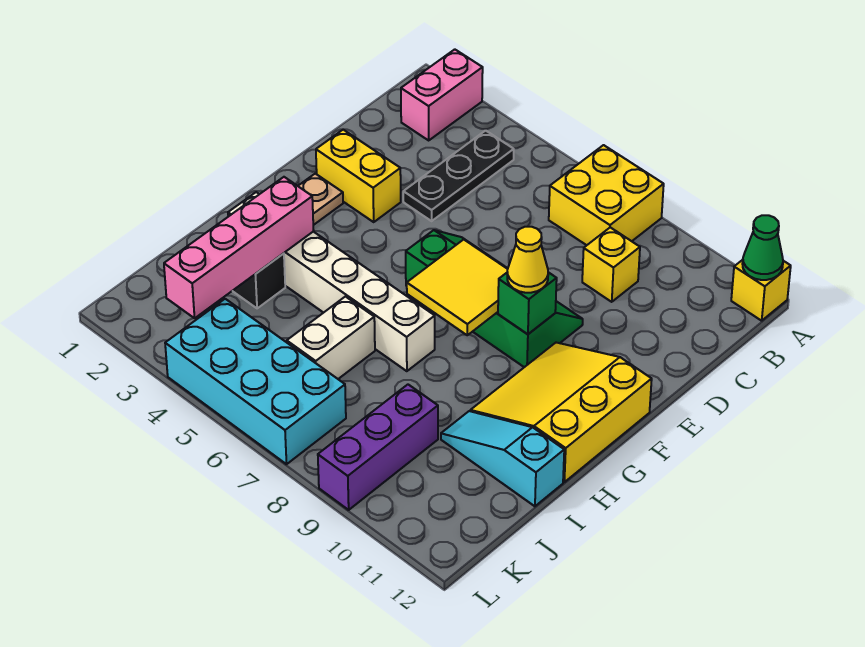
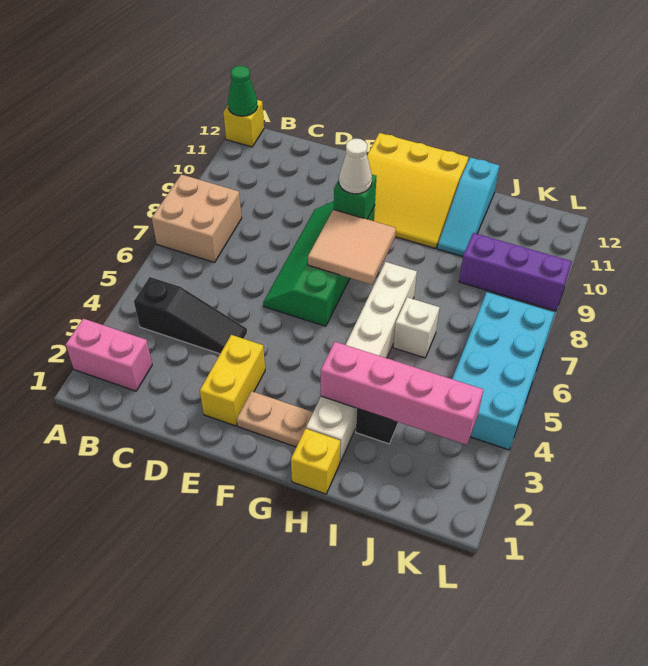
yellow 2x2 brick [549,145,664,245] -> tan 2x2 brick [152,174,242,262]
black 1x3 plate [403,131,514,221] -> black 1x3 slope [134,277,247,354]
yellow 1x1 brick [582,227,640,302] -> yellow 1x1 brick moved to [291,429,340,494]
yellow 2x2 tile [407,240,508,335] -> tan 2x2 tile [308,209,396,285]
yellow 1x1 cone [507,227,548,293] -> white 1x1 cone [339,139,372,194]
white 1x2 brick [287,297,375,379] -> white 1x1 brick [393,297,440,358]

